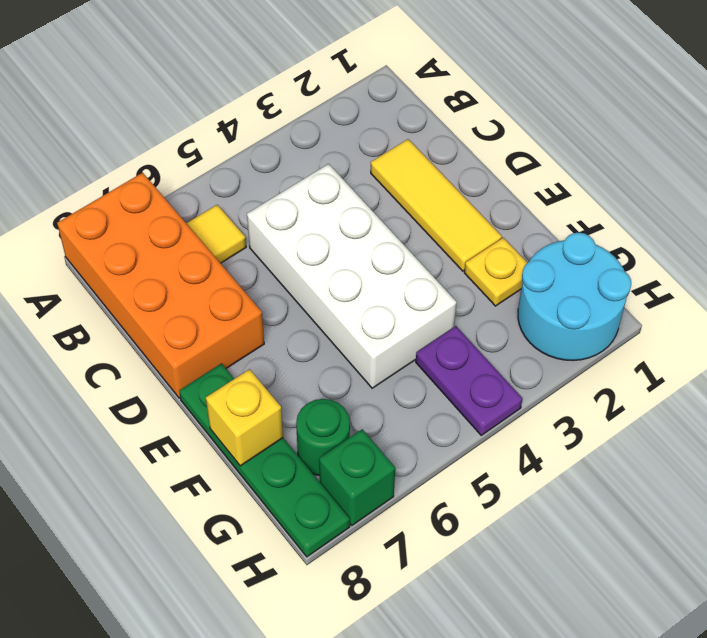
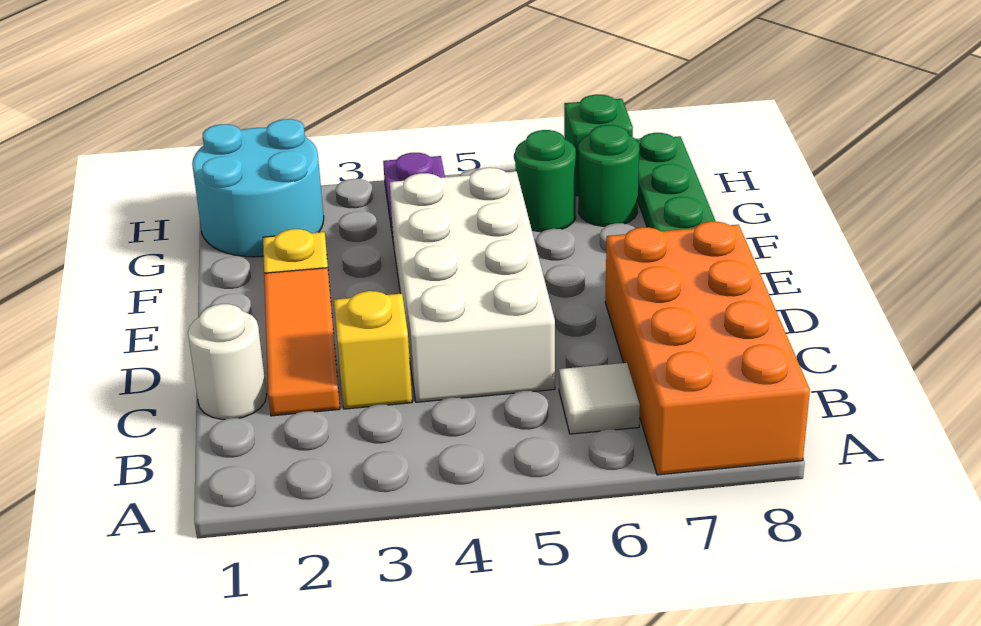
yellow 1x1 tile [186,205,246,263] -> white 1x1 tile [559,363,640,434]
none -> white 1x1 round brick [188,304,267,419]
yellow 1x3 tile [371,139,502,271] -> orange 1x3 tile [264,268,340,416]
yellow 1x1 brick [206,369,283,466] -> yellow 1x1 brick moved to [334,291,412,409]
none -> green 1x1 round brick [515,130,576,232]

